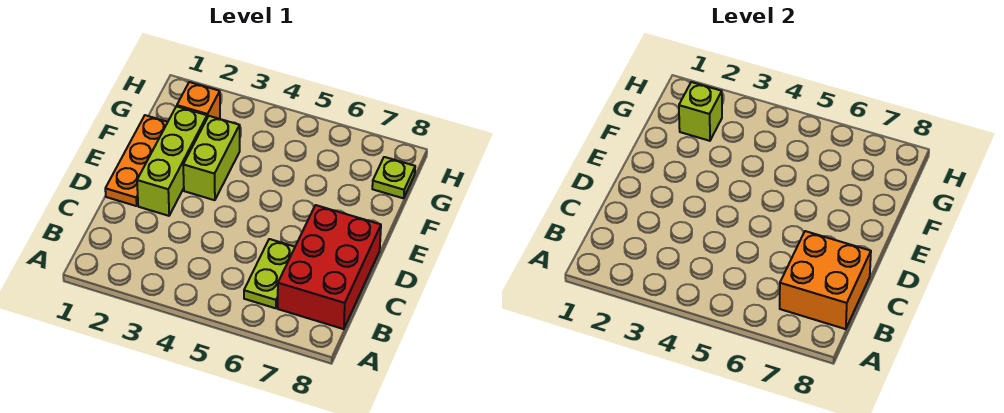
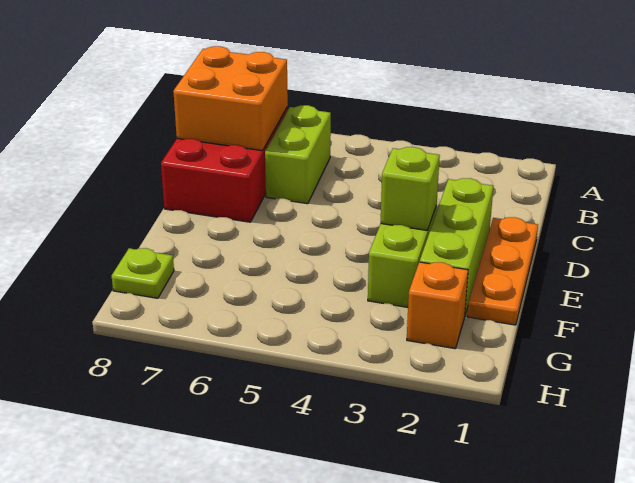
lime 1x2 plate [244,239,295,308] -> lime 1x2 brick [265,105,331,204]
lime 1x1 brick [679,82,722,141] -> lime 1x1 brick moved to [381,147,440,231]

